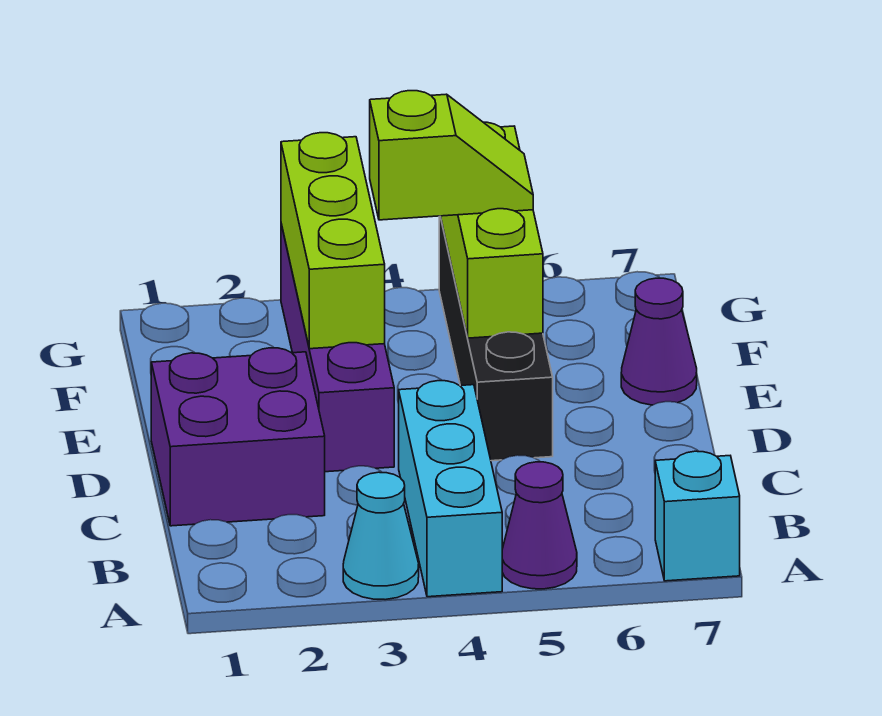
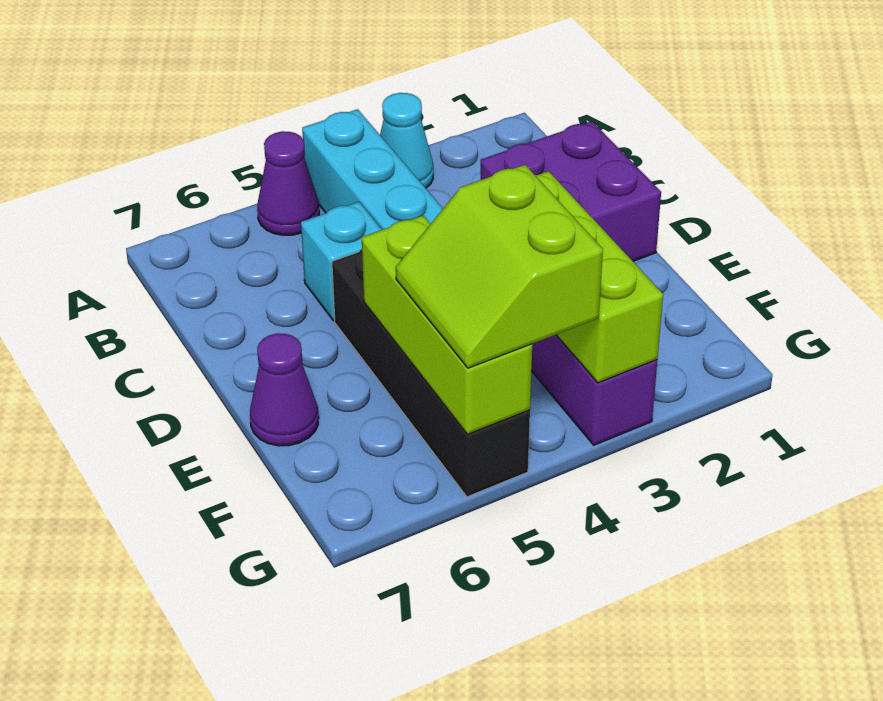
cyan 1x1 brick [655,451,740,581] -> cyan 1x1 brick moved to [301,202,382,321]
lime 1x2 slope [370,91,533,220] -> lime 2x2 slope [396,165,603,368]

